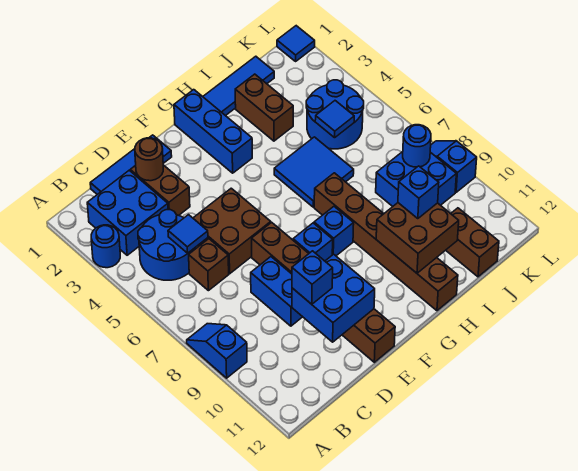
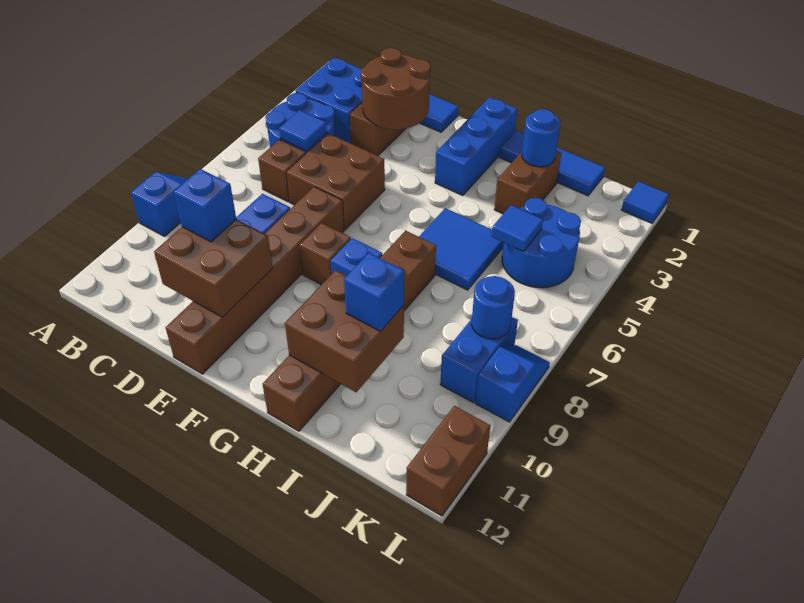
blue 1x1 round brick [91,225,120,268] -> blue 1x1 round brick moved to [522,109,560,167]
brown 1x1 round brick [135,138,163,181] -> brown 2x2 round brick [361,48,431,129]
blue 2x2 brick [292,254,375,342] -> brown 2x2 brick [154,219,273,317]
blue 1x1 brick [293,223,333,261] -> brown 1x1 brick [300,223,351,285]
blue 2x2 brick [376,152,456,206] -> blue 1x2 brick [440,317,518,403]
brown 1x2 brick [446,208,499,277] -> brown 1x2 brick moved to [406,406,490,516]

